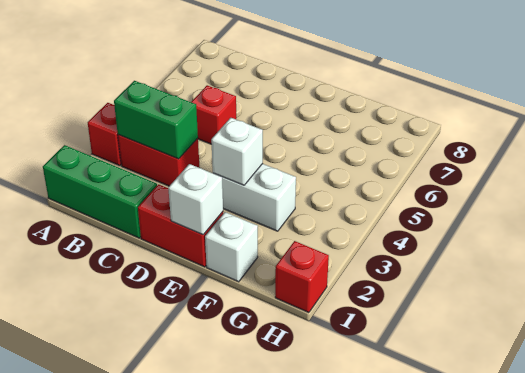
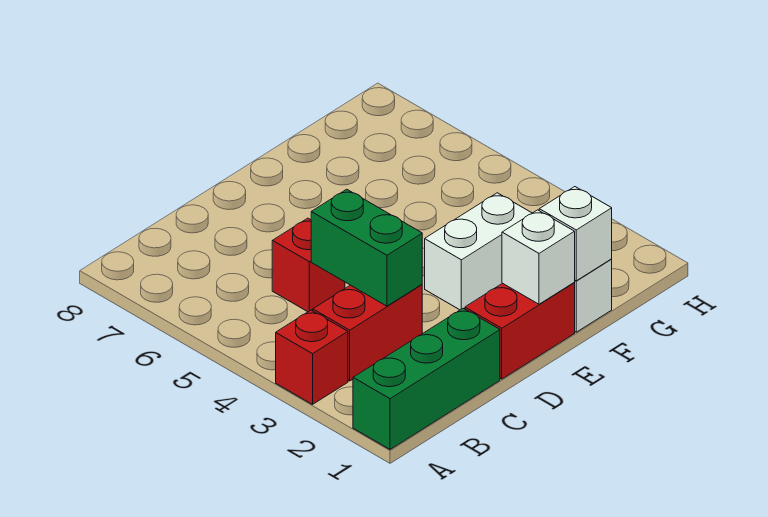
green 1x2 brick [114,81,198,159] -> green 1x2 brick turned to [311,189,422,306]
white 1x1 brick [211,118,263,185] -> white 1x1 brick moved to [539,187,612,281]
red 1x1 brick [275,241,329,313] -> none

